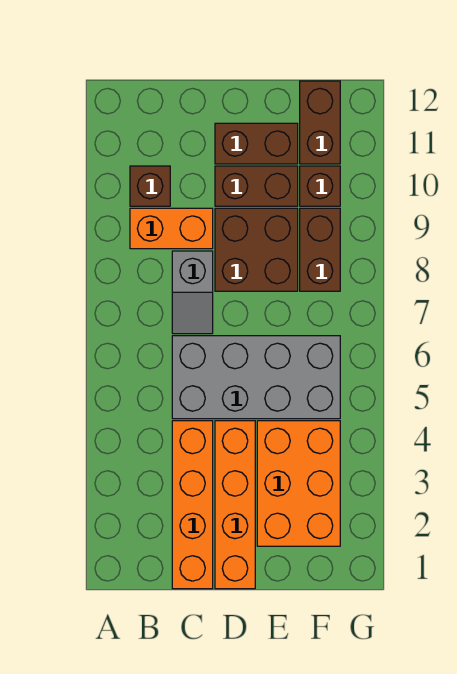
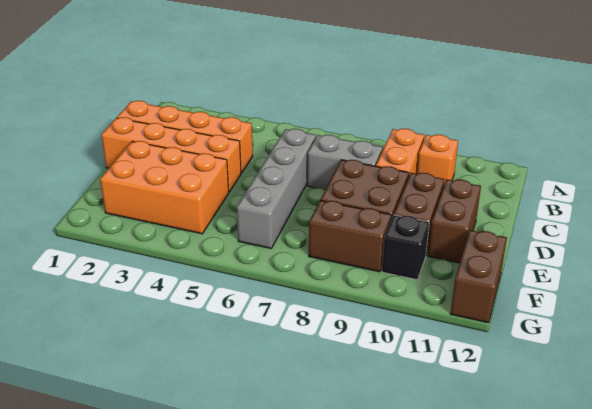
brown 1x1 brick [130,166,170,206] -> orange 1x1 brick [417,135,458,185]
grey 2x4 brick [172,336,340,419] -> grey 1x4 brick [237,129,316,248]
grey 1x2 slope [172,251,213,334] -> grey 1x2 brick [307,135,383,190]
brown 1x1 brick [300,166,340,206] -> black 1x1 brick [382,215,429,280]
brown 1x2 brick [300,81,340,164] -> brown 1x2 brick turned to [451,230,507,323]

